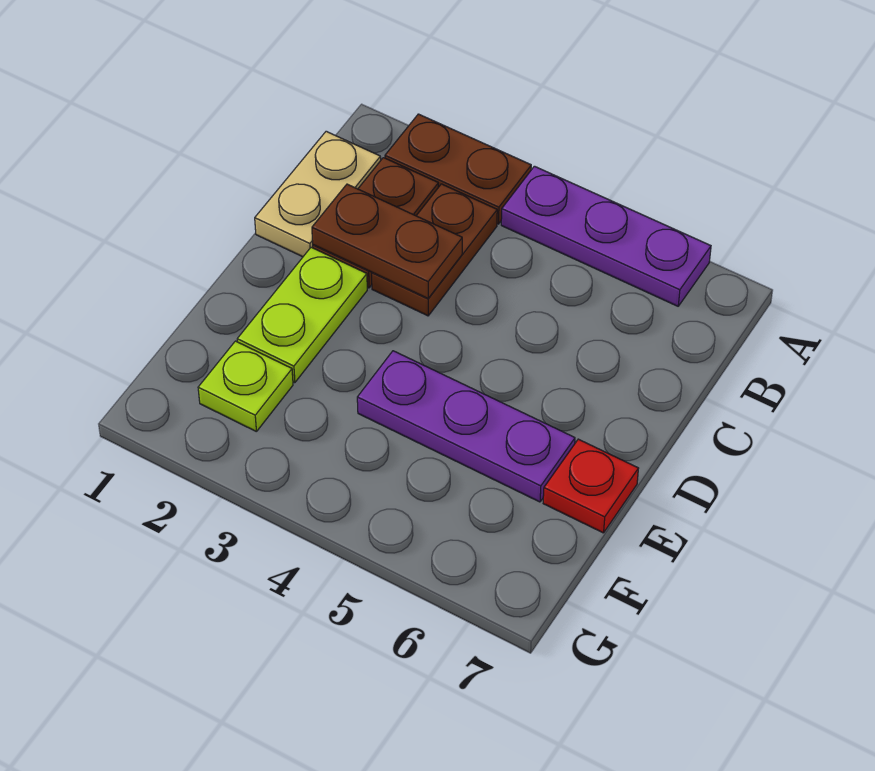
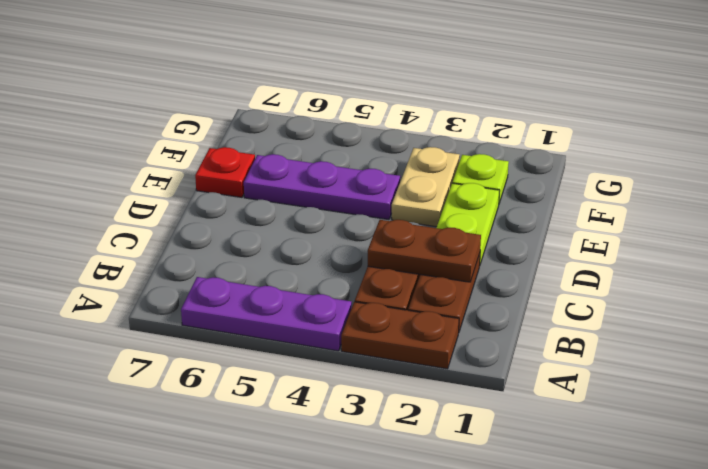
tan 1x2 plate [255,131,381,257] -> tan 1x2 plate moved to [392,147,460,227]

